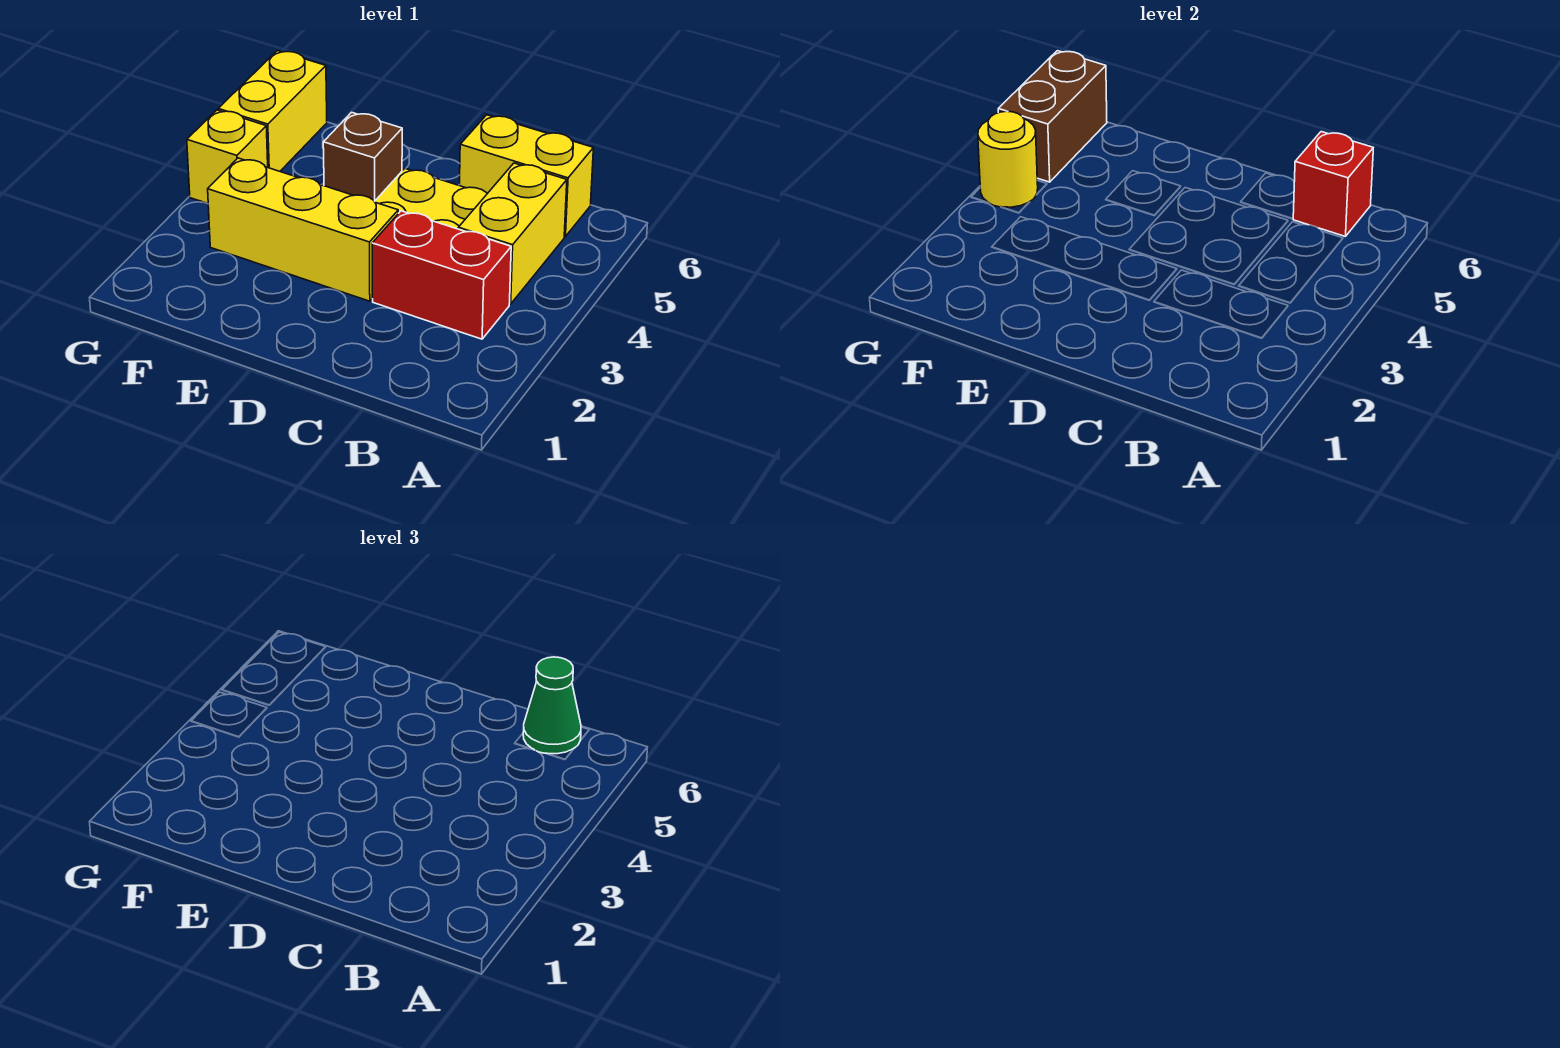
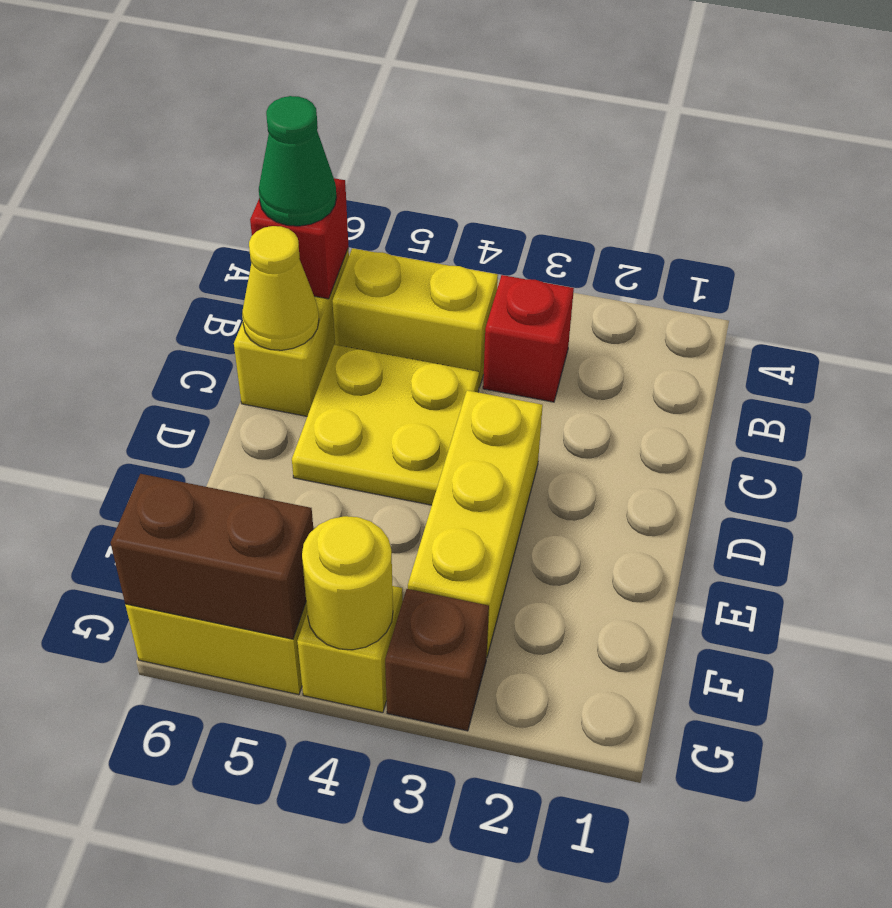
red 1x2 brick [372,211,511,339] -> red 1x1 brick [483,275,574,402]
none -> yellow 1x1 cone [242,226,319,350]
brown 1x1 brick [323,112,402,202] -> brown 1x1 brick moved to [385,589,489,731]

